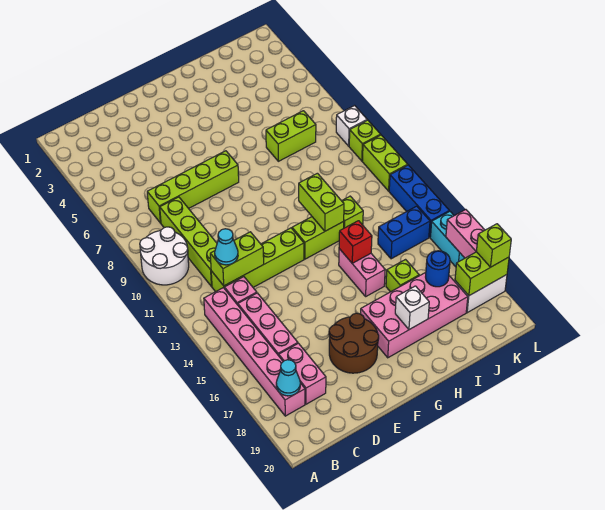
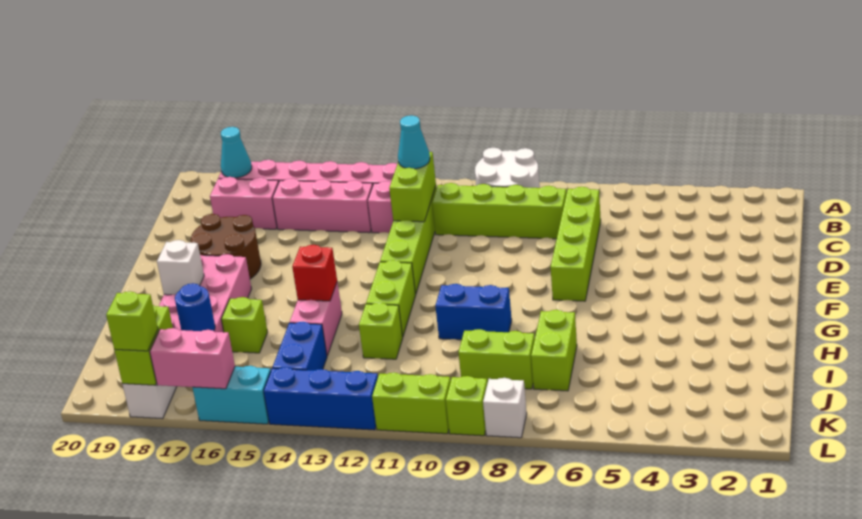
none -> blue 1x2 brick [435,284,512,340]
lime 1x2 brick [299,173,344,231] -> lime 1x2 brick moved to [458,329,535,389]
pink 1x2 brick [339,249,385,296] -> pink 1x2 brick turned to [290,282,342,356]

